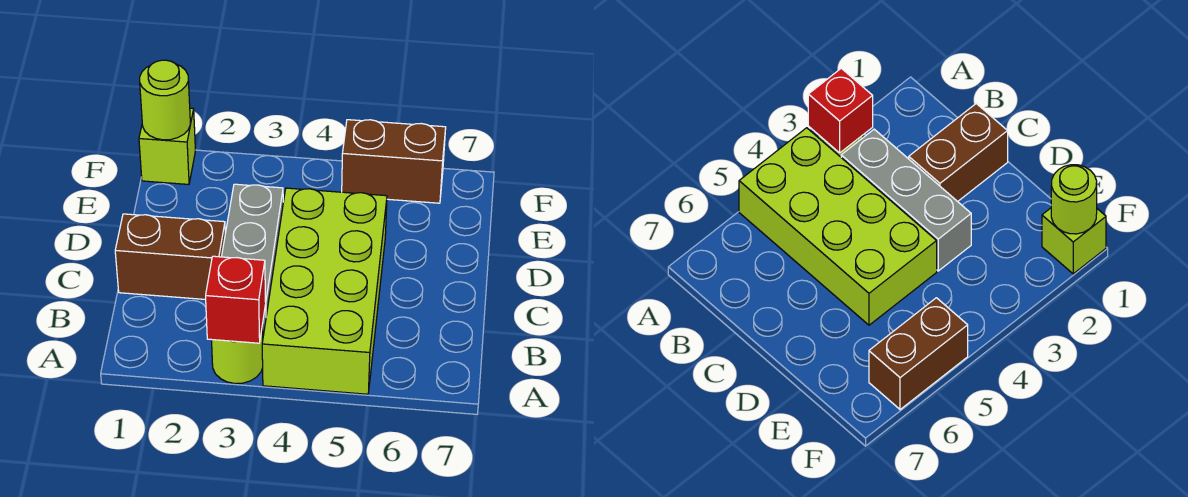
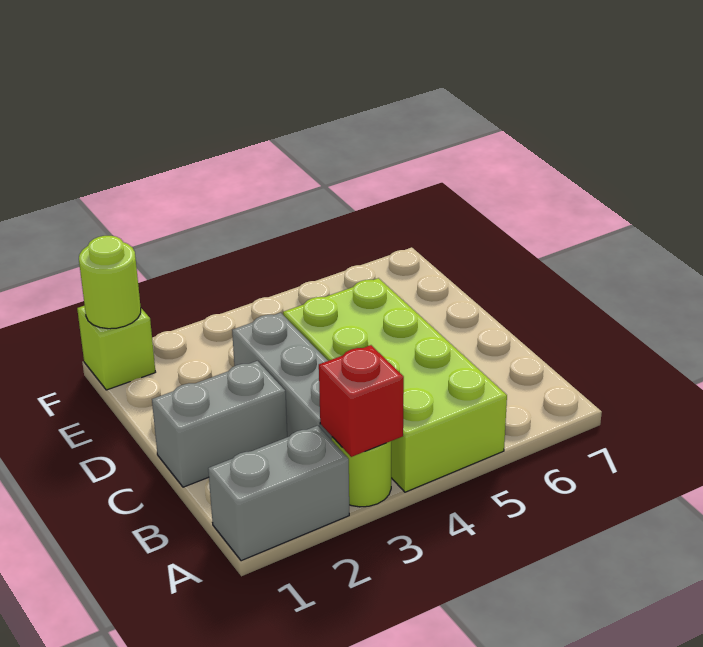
none -> grey 1x2 brick [208,426,349,561]
brown 1x2 brick [115,214,225,299] -> grey 1x2 brick [152,361,287,487]
brown 1x2 brick [342,120,446,203] -> none

